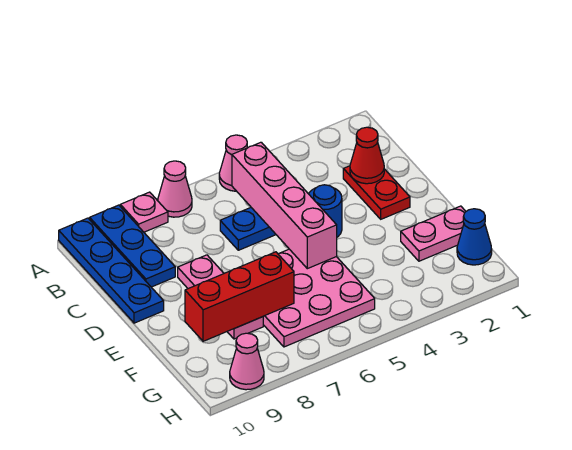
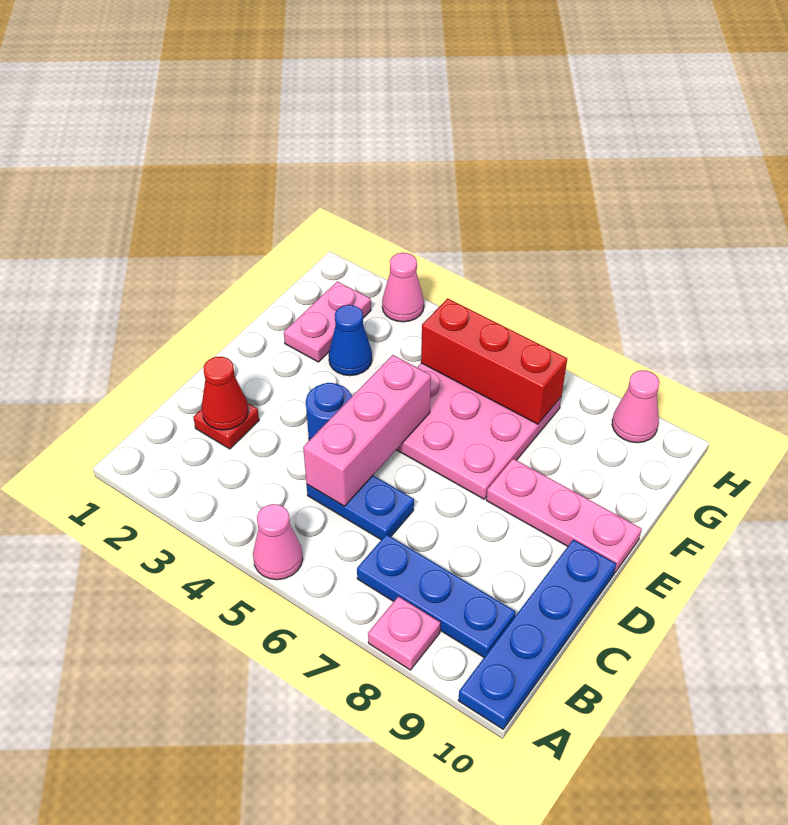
pink 1x1 cone [158,161,192,217] -> pink 1x1 cone moved to [382,253,424,322]
blue 1x3 plate [90,205,175,287] -> blue 1x3 plate turned to [357,534,516,657]
pink 1x4 brick [232,142,337,269] -> pink 1x3 brick [303,355,431,506]
red 1x2 plate [343,166,410,219] -> red 1x1 plate [193,403,259,449]
pink 1x3 plate [178,255,263,339] -> pink 1x3 plate turned to [486,459,642,573]
pink 1x2 plate [401,206,466,261] -> pink 1x2 plate turned to [284,281,371,362]
red 1x3 brick [185,252,294,341] -> red 1x3 brick moved to [421,298,567,424]
blue 1x1 cone [457,209,492,265] -> blue 1x1 cone moved to [329,305,372,376]

